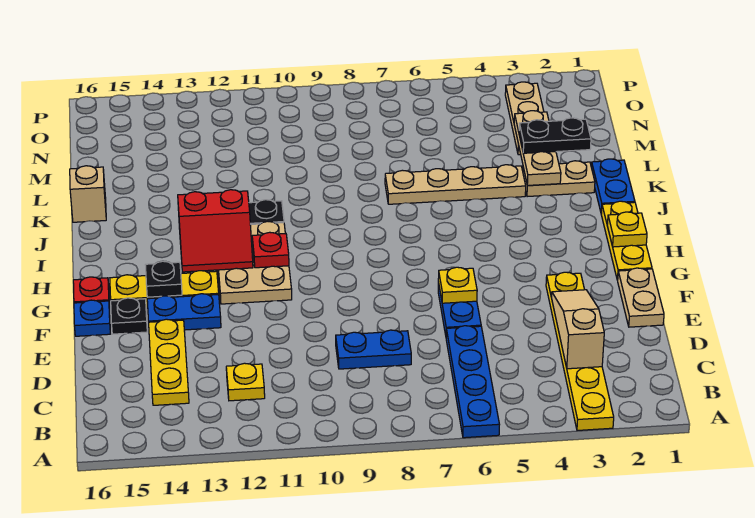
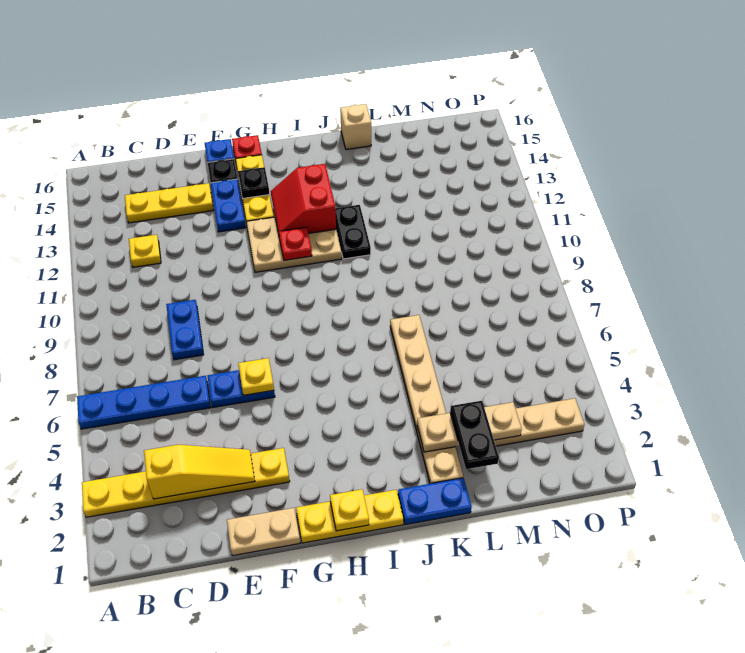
tan 1x3 slope [552,290,604,369] -> yellow 1x3 slope [144,445,255,499]

